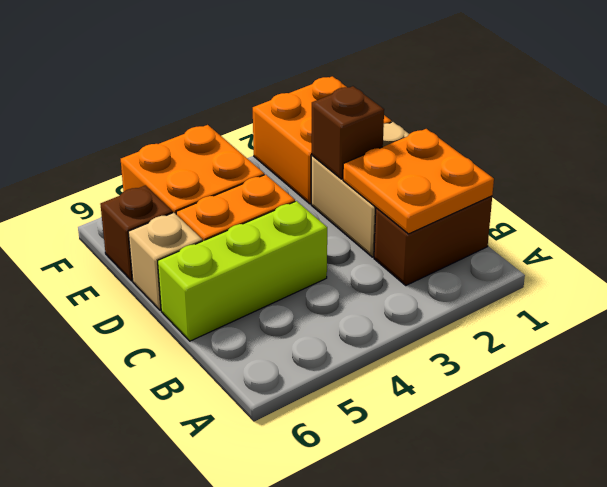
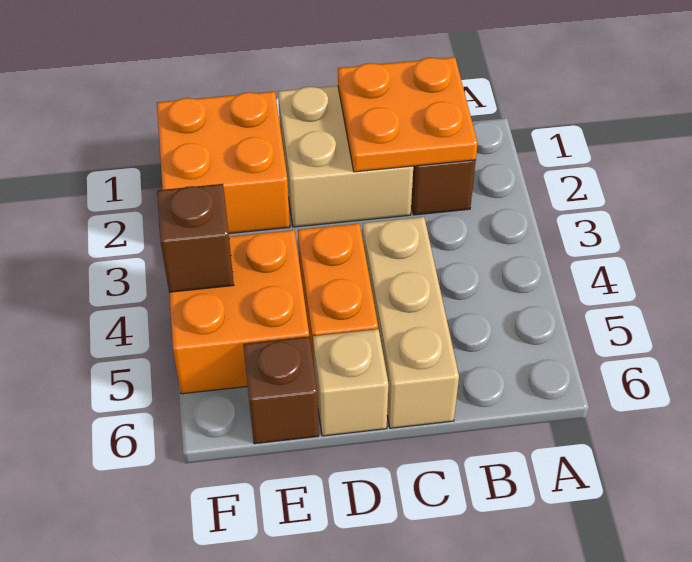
lime 1x3 brick [158,201,327,341] -> tan 1x3 brick [363,217,459,428]
brown 1x1 brick [312,86,384,179] -> brown 1x1 brick moved to [157,184,234,292]

